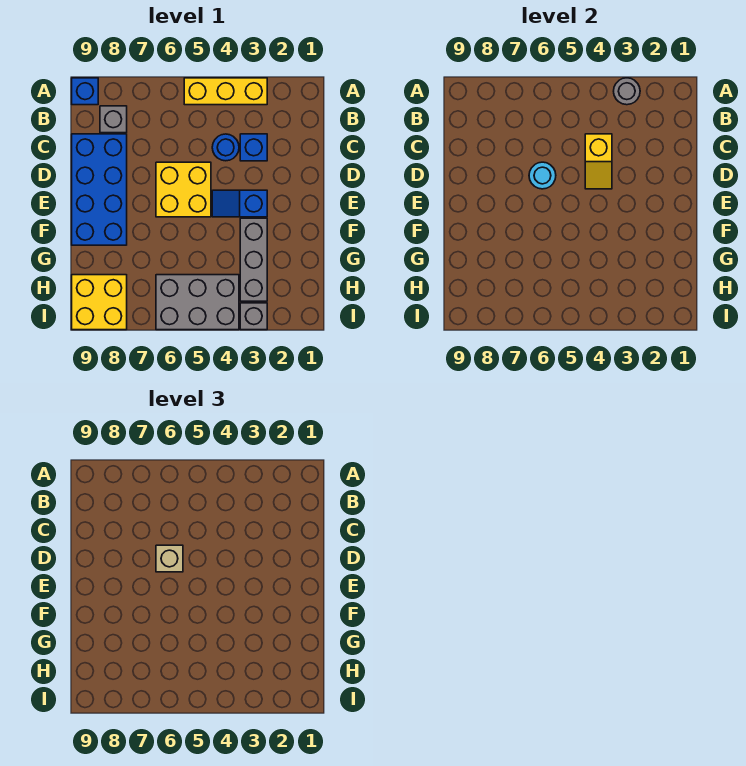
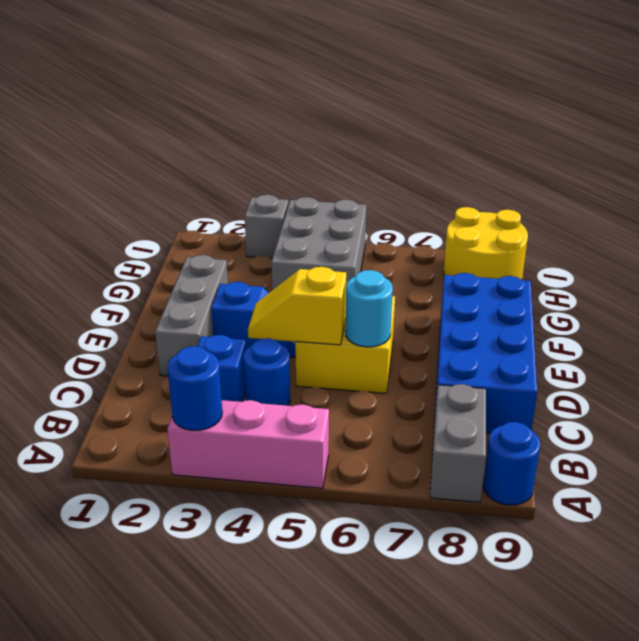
yellow 1x3 brick [184,78,267,105] -> pink 1x3 brick [167,400,329,488]
grey 1x1 round brick [614,78,640,105] -> blue 1x1 round brick [167,346,222,431]
blue 1x1 brick [72,78,98,105] -> blue 1x1 round brick [483,422,541,505]
grey 1x1 brick [100,106,127,133] -> grey 1x2 brick [430,384,486,502]
yellow 1x2 slope [585,134,612,189] -> yellow 1x2 slope turned to [248,267,346,345]
tan 1x1 brick [156,545,183,572] -> none
grey 1x3 brick [240,218,267,301] -> grey 1x3 brick moved to [155,255,228,376]
grey 2x3 brick [156,275,239,330] -> grey 2x3 brick turned to [271,197,367,290]
yellow 2x2 brick [72,275,127,330] -> yellow 2x2 round brick [444,207,528,280]

